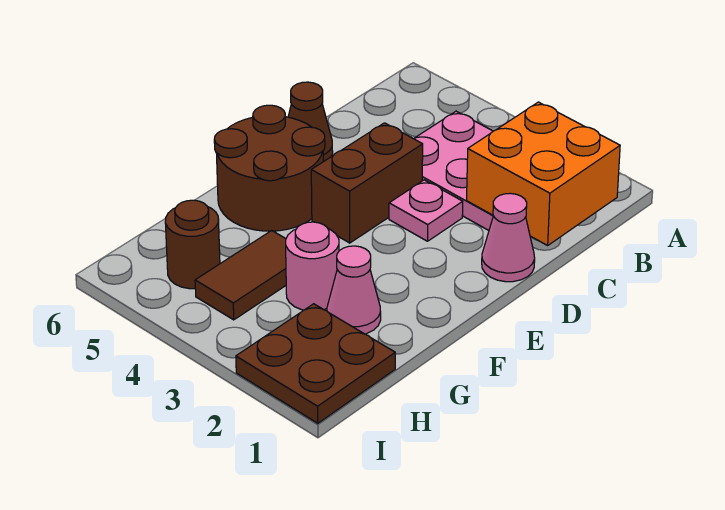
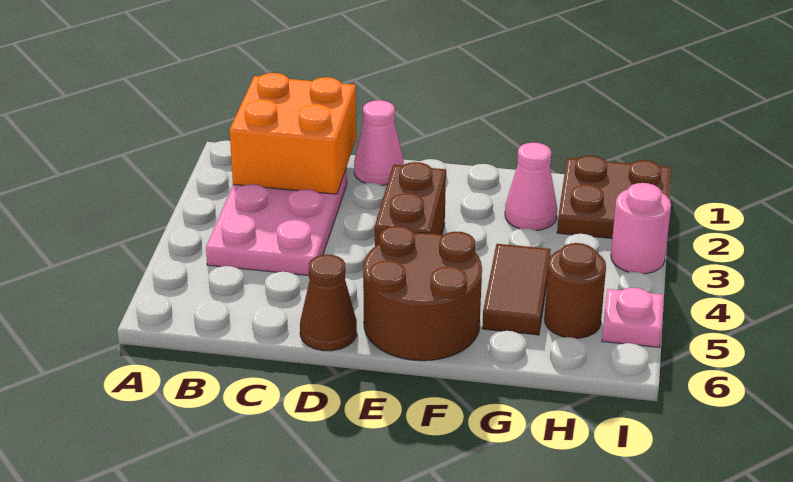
pink 1x1 plate [389,180,463,241] -> pink 1x1 plate moved to [602,288,664,347]
brown 1x2 brick [311,123,423,243] -> brown 1x2 brick turned to [375,162,446,246]
pink 1x1 round brick [286,222,339,310] -> pink 1x1 round brick moved to [611,183,671,274]
brown 1x2 tile [195,231,286,320] -> brown 1x2 tile turned to [482,244,551,335]

